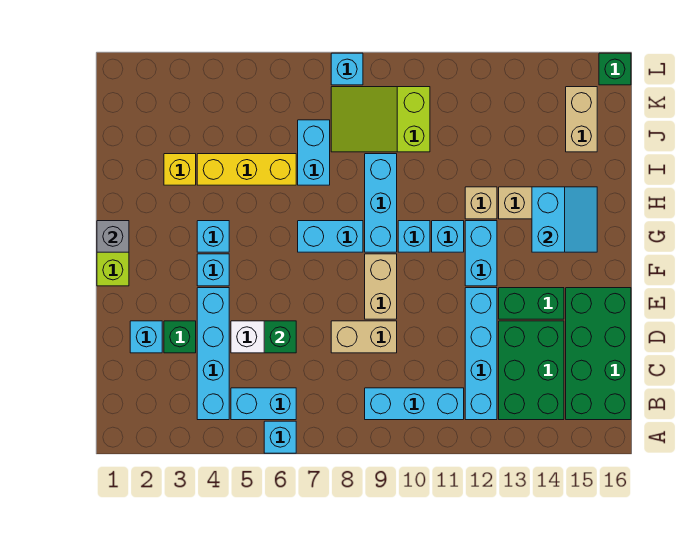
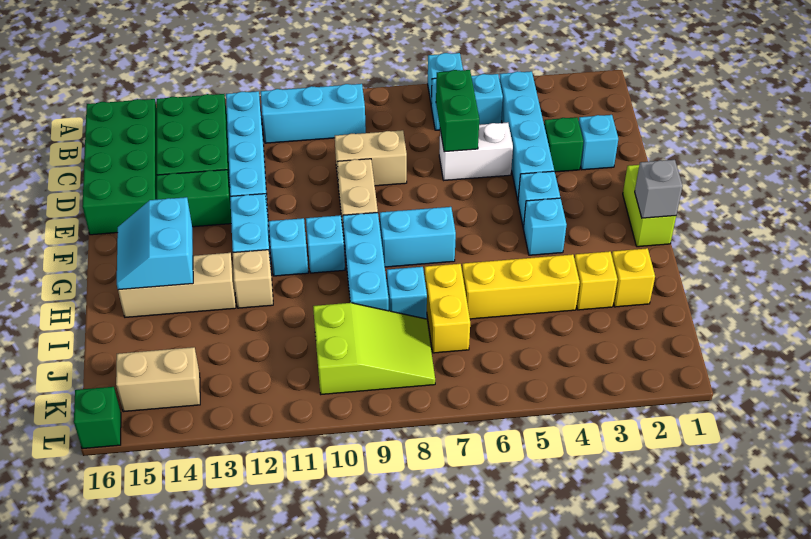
green 1x1 brick [264,321,296,353] -> green 1x2 brick [436,70,479,152]
none -> yellow 1x1 brick [612,248,655,307]
cyan 1x2 brick [298,120,330,185] -> yellow 1x2 brick [425,264,470,353]
tan 1x2 brick [566,87,597,152] -> tan 1x2 brick turned to [116,347,200,412]
cyan 1x1 brick [331,53,363,85] -> cyan 1x1 brick moved to [387,267,427,319]

